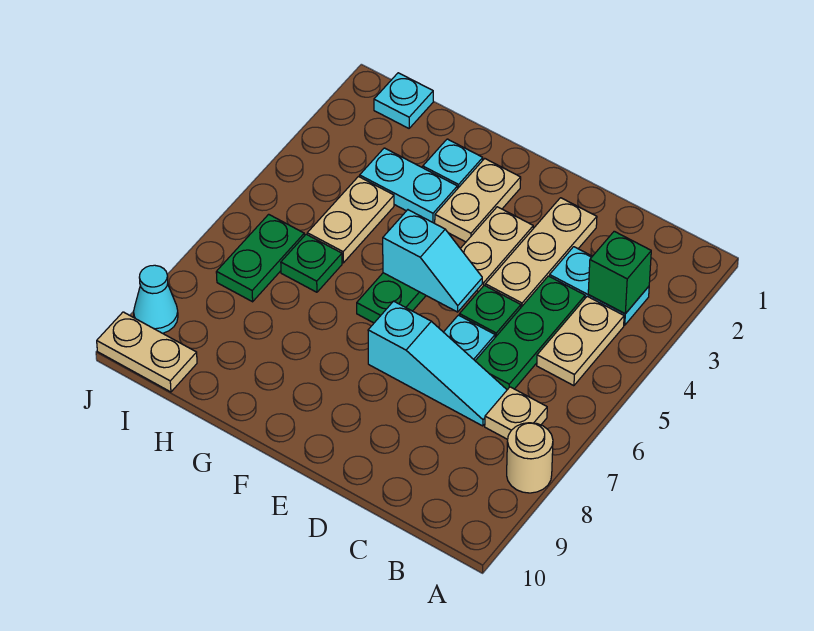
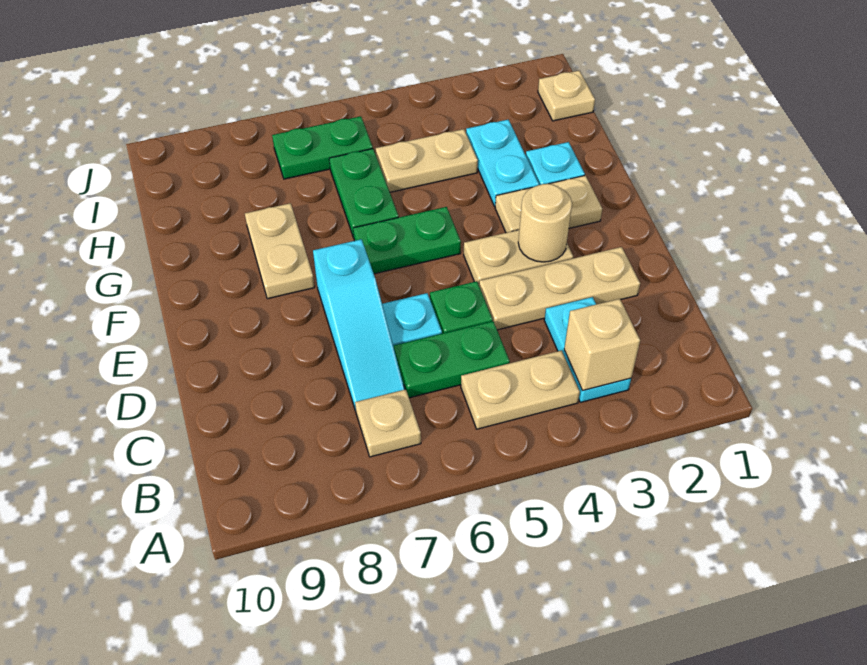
tan 1x1 round brick [507,423,553,493] -> tan 1x1 round brick moved to [518,184,572,262]
green 1x1 brick [588,231,651,314] -> tan 1x1 brick [564,299,640,390]
green 1x3 plate [476,276,585,390] -> green 1x2 plate [394,321,510,398]
cyan 1x2 slope [383,210,482,312] -> none
green 1x1 plate [281,234,342,292] -> green 1x2 plate [329,149,399,238]
cyan 1x1 plate [374,73,433,128] -> tan 1x1 plate [538,70,595,121]
tan 1x2 plate [97,312,197,392] -> tan 1x2 plate moved to [245,203,315,299]
cyan 1x1 cone [134,265,178,333] -> none

